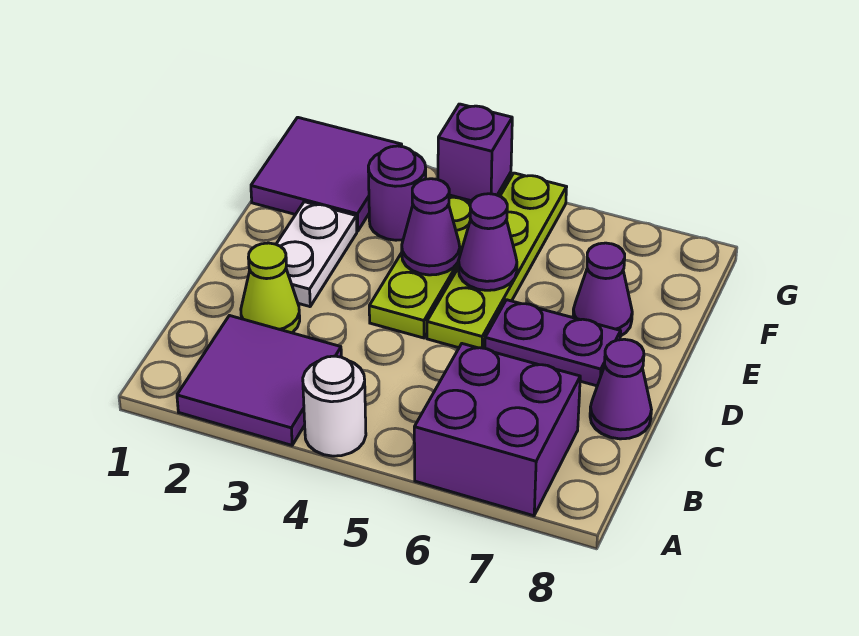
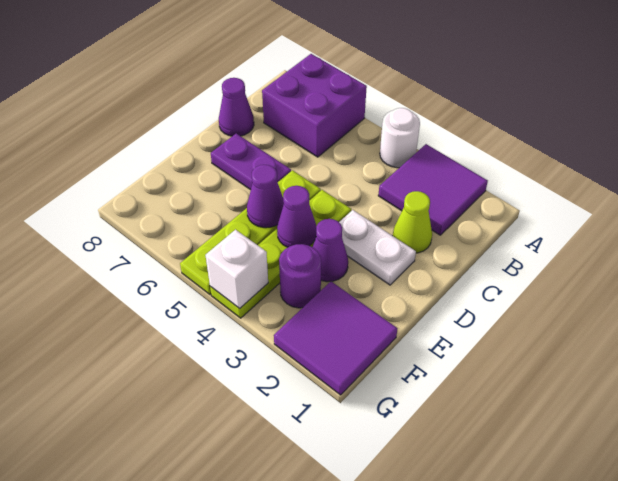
white 1x2 plate [276,202,357,307] -> white 1x2 plate turned to [339,210,416,285]
purple 1x1 cone [573,243,632,336] -> purple 1x1 cone moved to [313,219,348,282]
purple 1x1 brick [438,104,512,201] -> white 1x1 brick [205,230,268,308]

